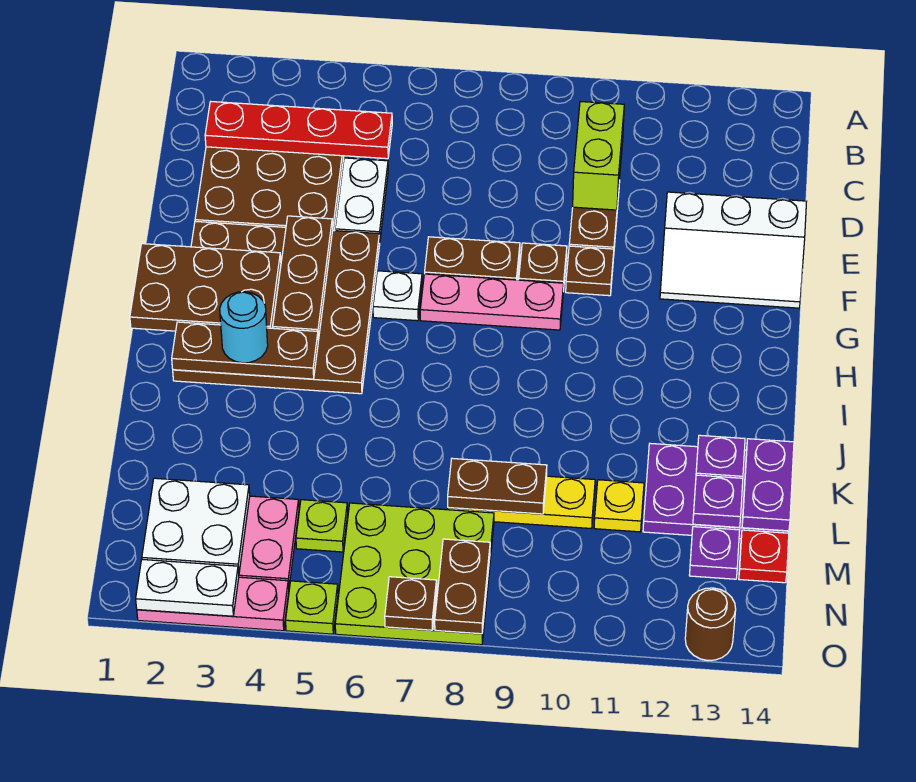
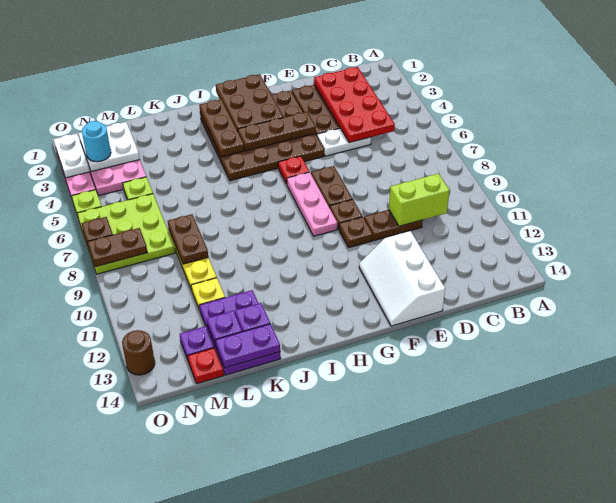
red 1x4 plate [205,102,392,159] -> red 2x4 plate [314,67,395,143]
white 1x1 plate [373,271,422,321] -> red 1x1 plate [278,156,309,184]
cyan 1x1 round brick [220,292,268,363] -> cyan 1x1 round brick moved to [82,121,111,162]

